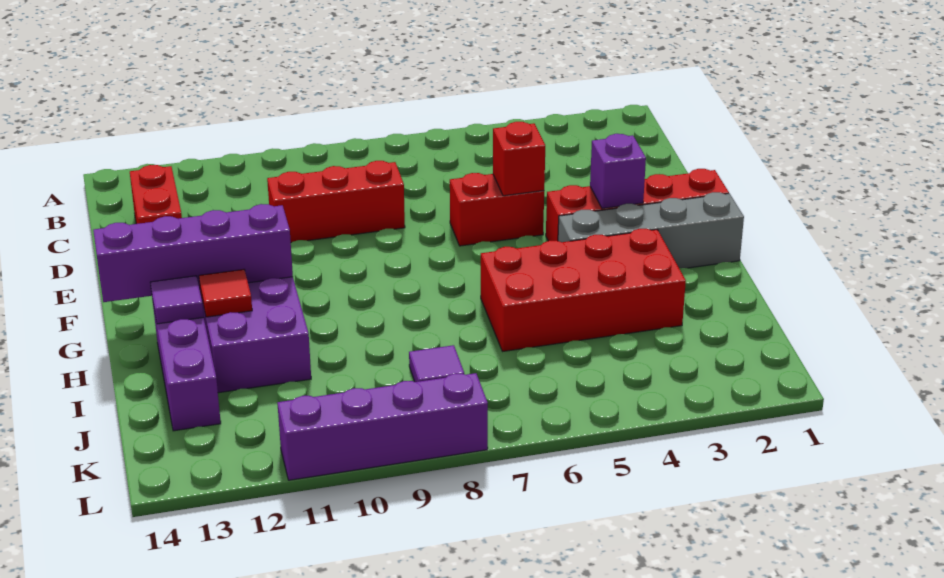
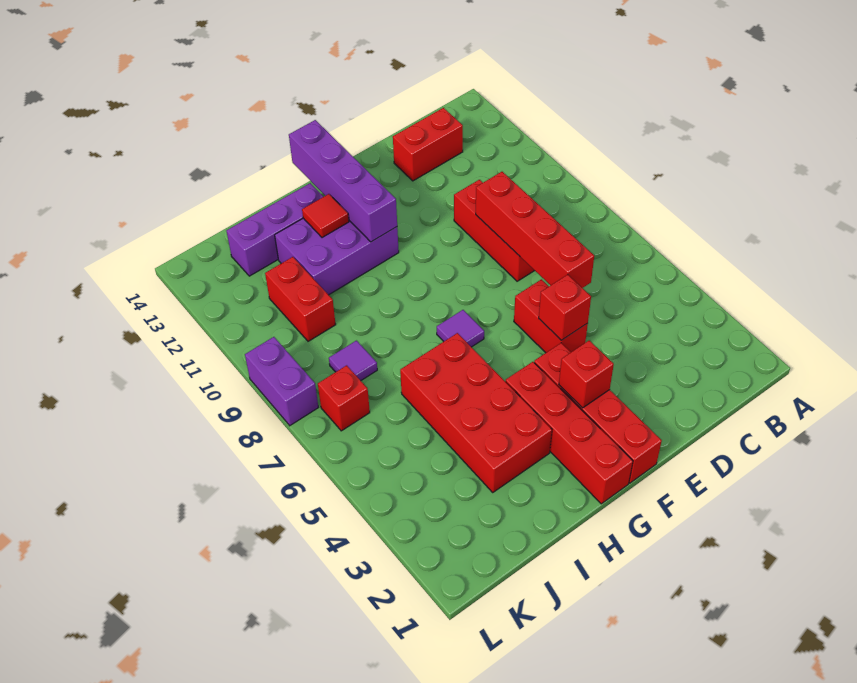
none -> red 1x4 brick [476,172,594,288]
purple 1x1 brick [590,134,646,209] -> red 1x1 brick [559,340,614,408]
grey 1x4 brick [558,192,744,268] -> red 1x4 brick [505,362,633,504]
purple 1x1 tile [150,276,204,324] -> purple 1x1 tile moved to [437,310,484,347]
none -> red 1x2 brick [265,257,336,341]
none -> red 1x1 brick [318,365,370,431]
purple 1x4 brick [277,373,488,480] -> purple 1x2 brick [245,337,318,426]

